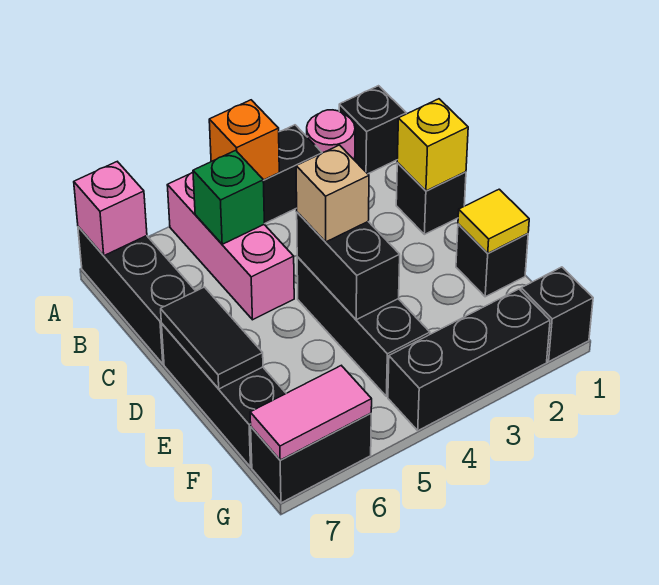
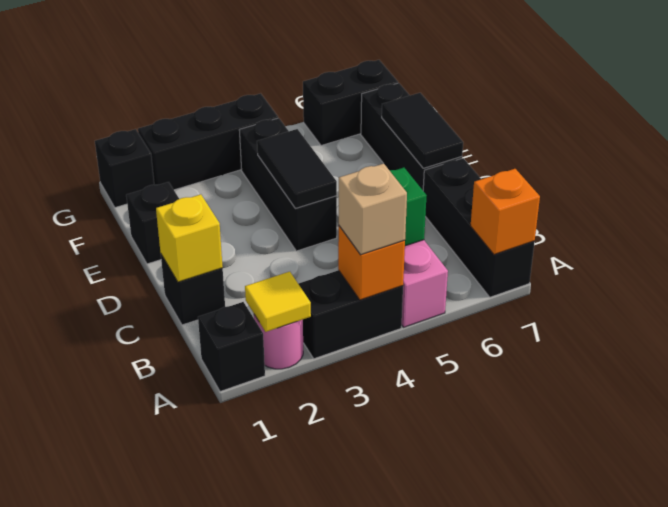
pink 1x1 brick [74,162,147,256] -> orange 1x1 brick [471,169,540,254]
black 1x2 brick [297,212,400,320] -> black 1x2 tile [257,129,337,208]
tan 1x1 brick [296,145,369,242] -> tan 1x1 brick moved to [339,163,407,255]
yellow 1x1 tile [458,189,529,253] -> yellow 1x1 tile moved to [245,272,311,332]
pink 1x2 tile [250,366,372,460] -> none

